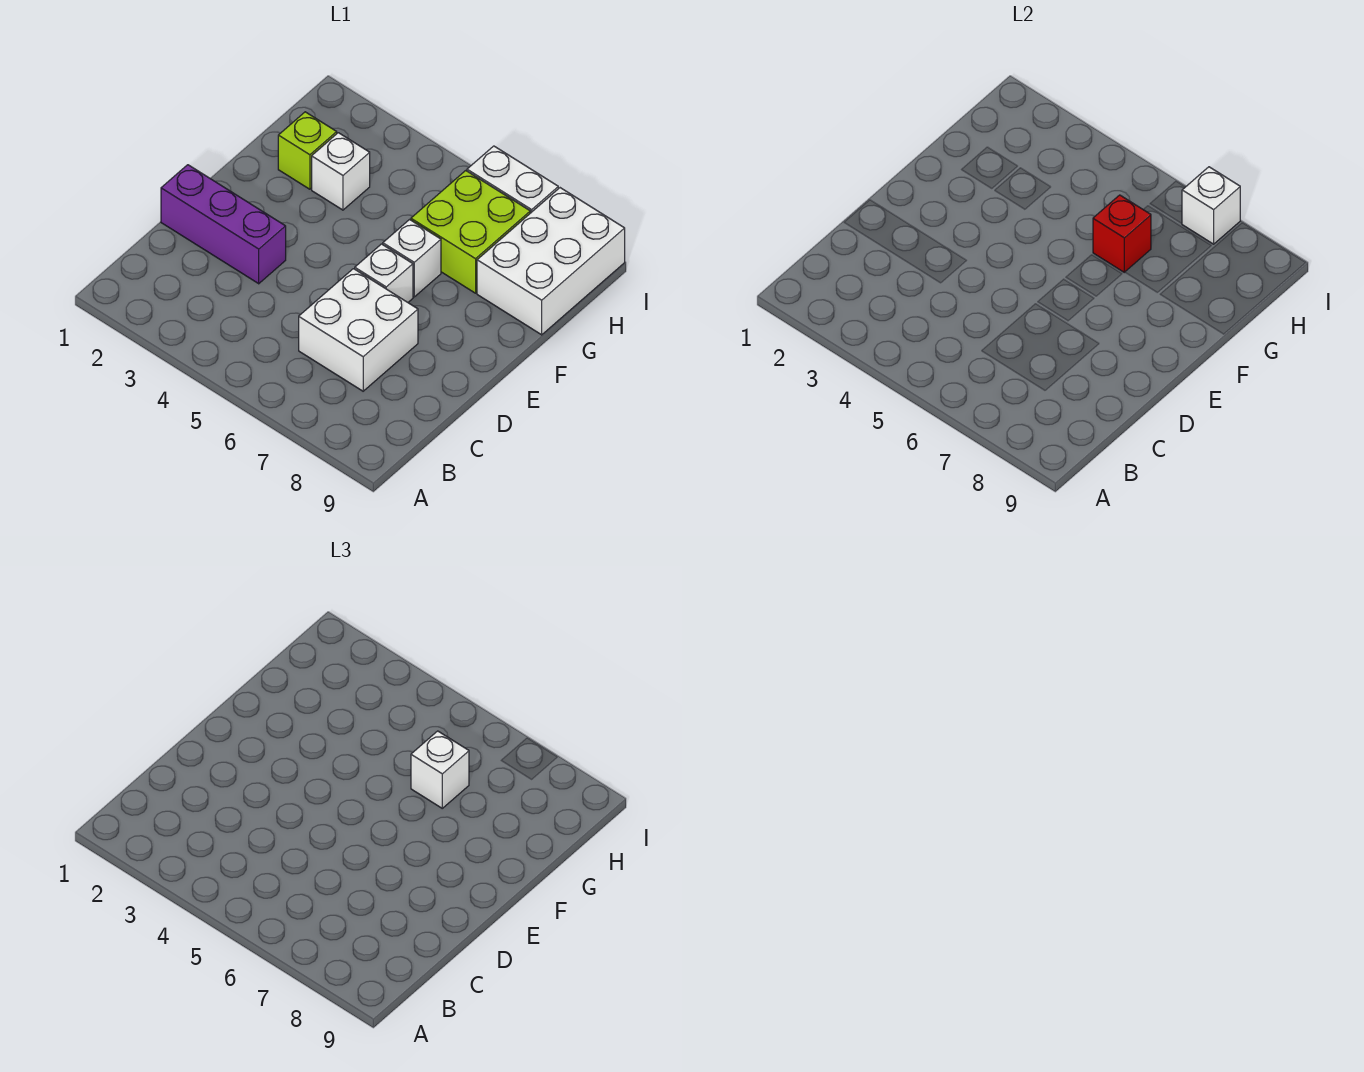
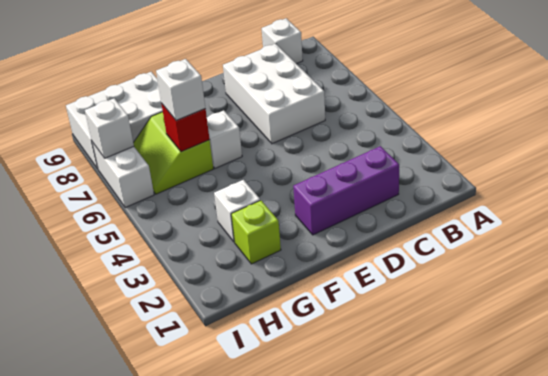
white 2x2 brick [299,269,418,391] -> white 2x3 brick [223,44,325,144]
purple 1x3 brick [161,165,286,284] -> purple 1x3 brick turned to [293,146,399,235]
white 1x1 brick [355,244,413,302] -> white 1x1 brick moved to [262,18,303,64]
lime 2x2 brick [411,171,530,293] -> lime 2x2 slope [133,112,213,194]

